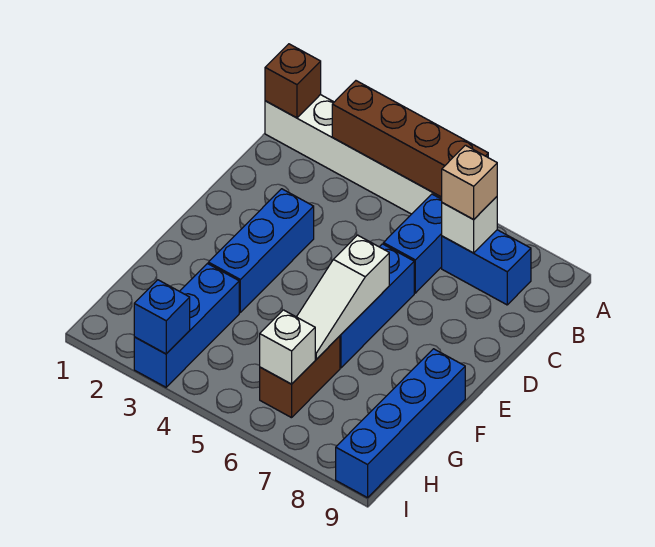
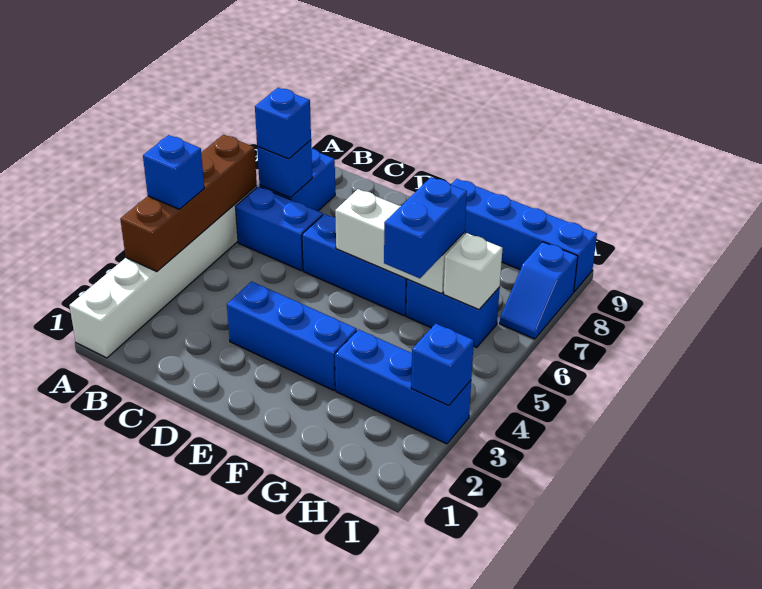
brown 1x1 brick [265,44,321,118] -> none
none -> blue 1x1 brick [143,135,204,209]
white 1x1 brick [442,197,497,253] -> blue 1x1 brick [257,140,312,198]
tan 1x1 brick [442,145,497,219] -> blue 1x1 brick [255,88,311,159]
white 1x3 slope [297,235,389,359] -> white 1x3 brick [335,189,465,294]
none -> blue 1x2 brick [384,177,467,278]
brown 1x2 brick [260,336,340,418] -> blue 1x2 brick [406,279,500,347]
none -> blue 1x2 slope [500,242,578,339]

